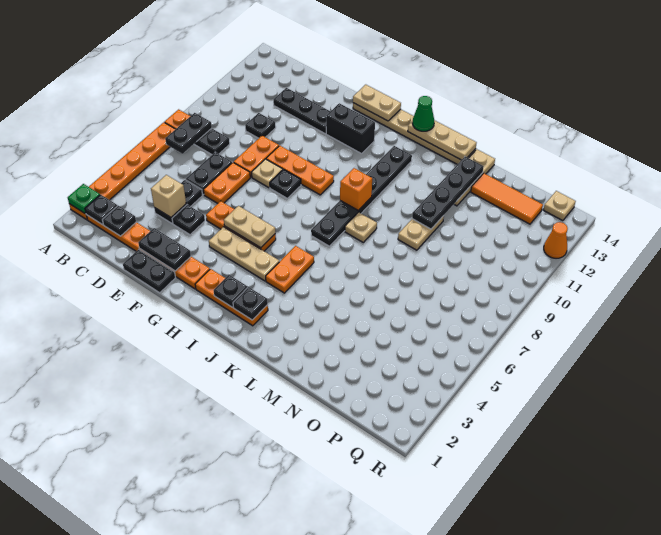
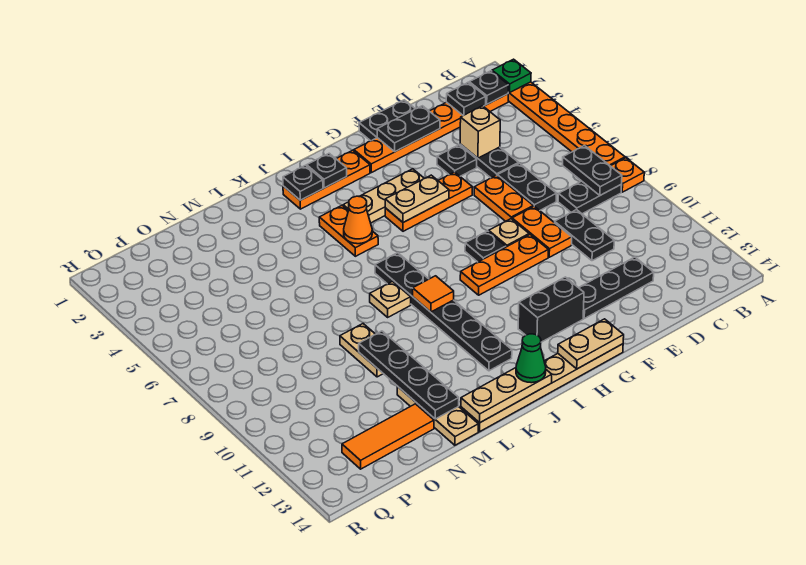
black 1x1 plate [245,113,276,138] -> black 1x2 plate [555,210,614,261]
orange 1x1 brick [340,168,372,210] -> orange 1x1 tile [413,276,454,312]
tan 1x1 plate [544,191,576,221] -> none
orange 1x1 cone [544,222,568,258] -> orange 1x1 cone moved to [344,196,372,244]

